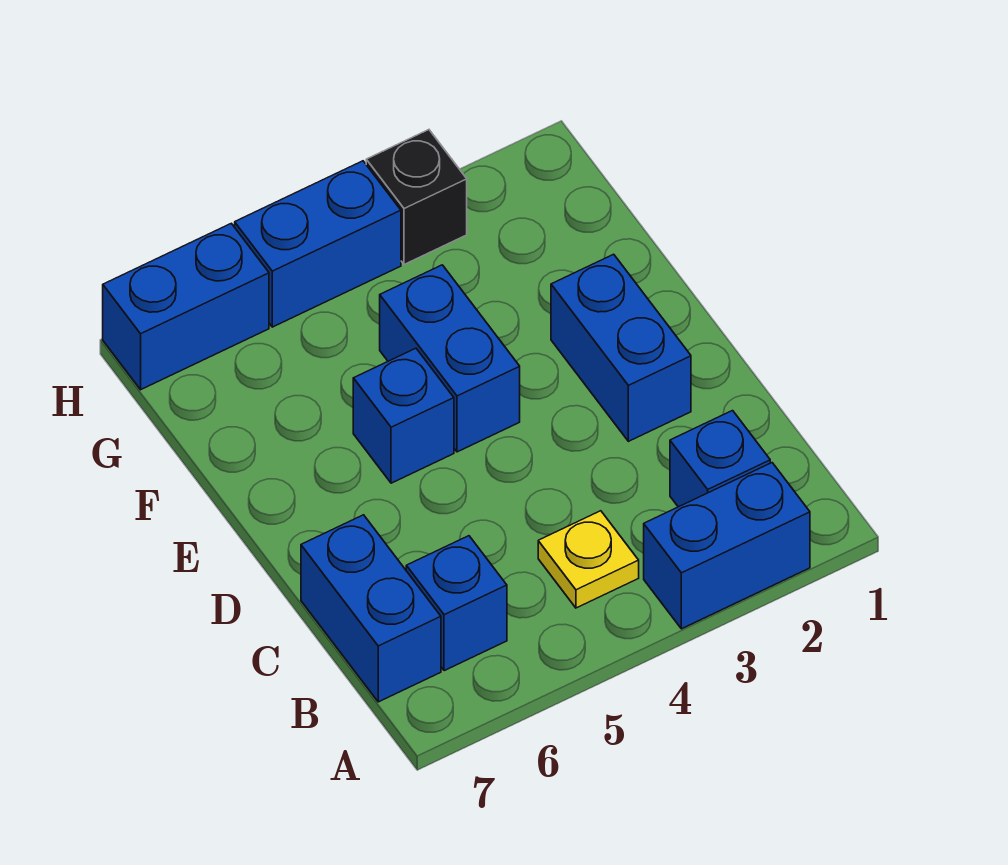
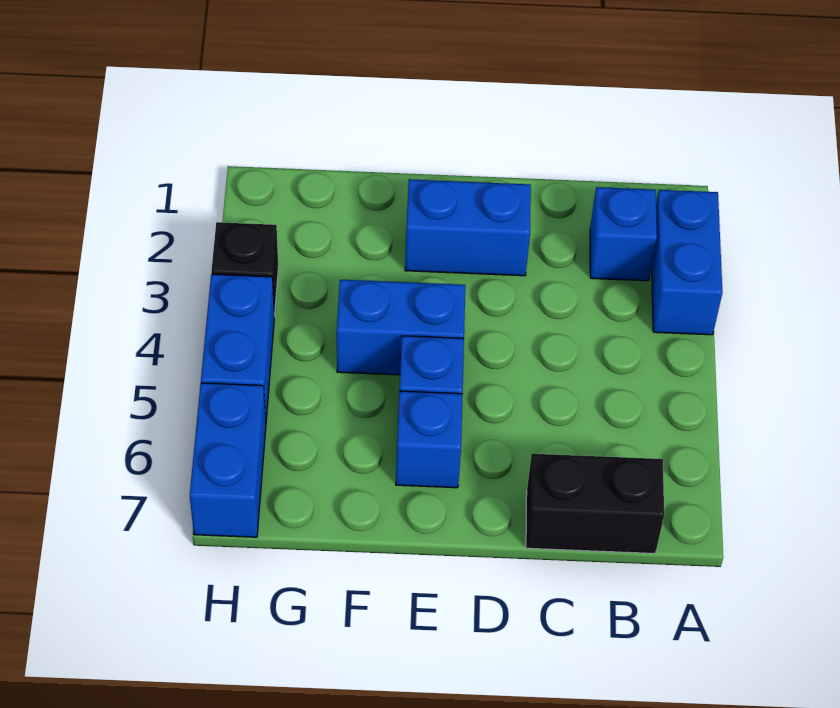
yellow 1x1 plate [538,511,639,608] -> none
blue 1x1 brick [406,536,507,671] -> blue 1x1 brick moved to [396,391,463,488]
blue 1x2 brick [301,515,441,702] -> black 1x2 brick [526,454,664,553]

